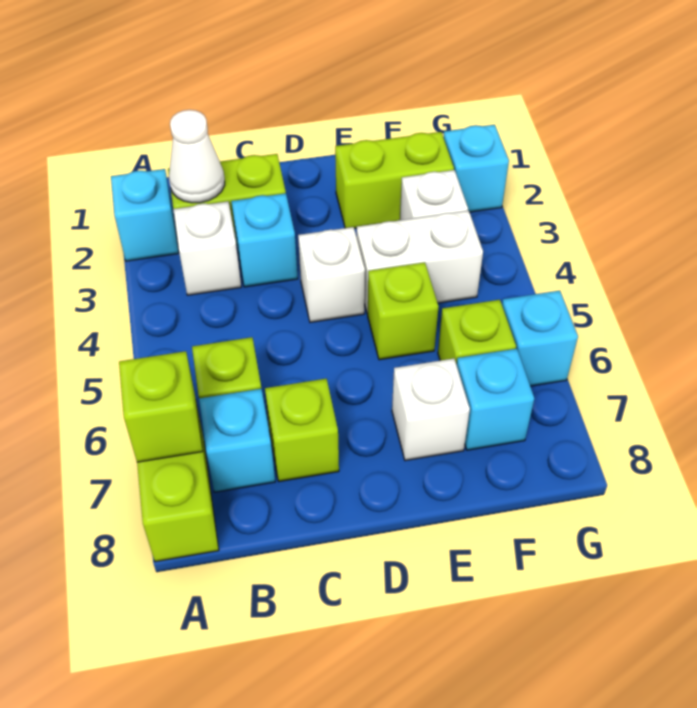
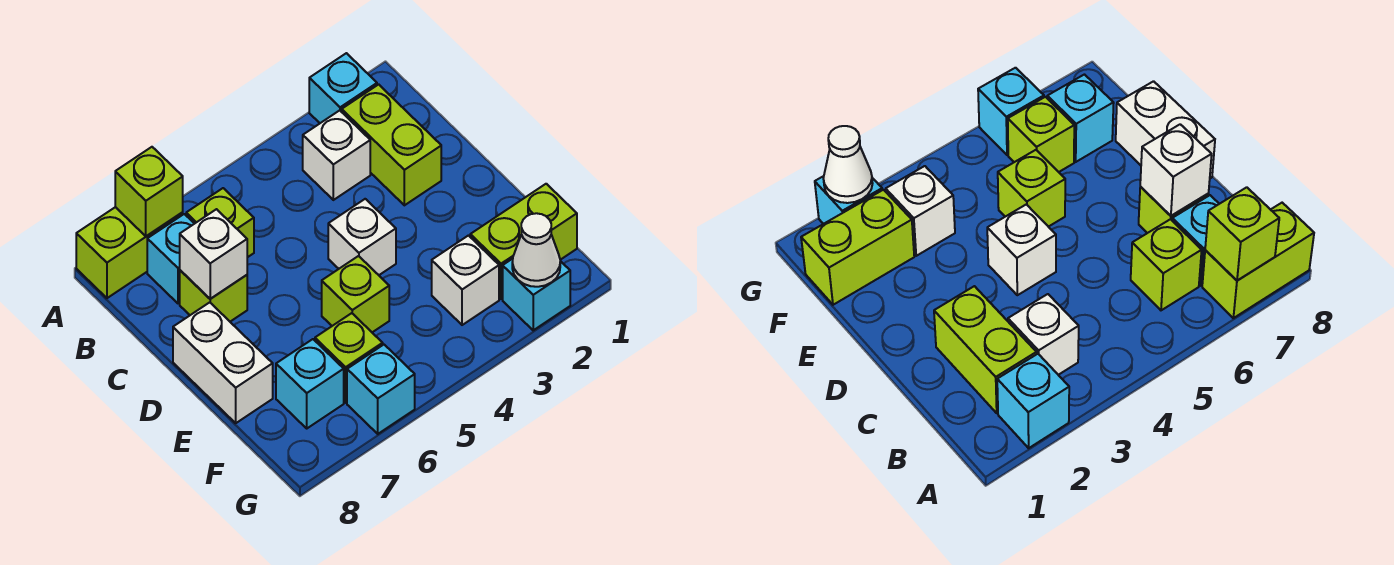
white 1x1 cone [169,110,225,203] -> white 1x1 cone moved to [512,213,560,287]
cyan 1x1 brick [231,193,298,287] -> none
lime 1x2 brick [335,132,454,229] -> lime 1x2 brick turned to [470,184,577,299]
white 1x2 brick [357,211,483,314] -> white 1x2 brick moved to [173,302,273,423]
white 1x1 brick [392,359,470,461] -> white 1x1 brick moved to [180,209,247,299]

